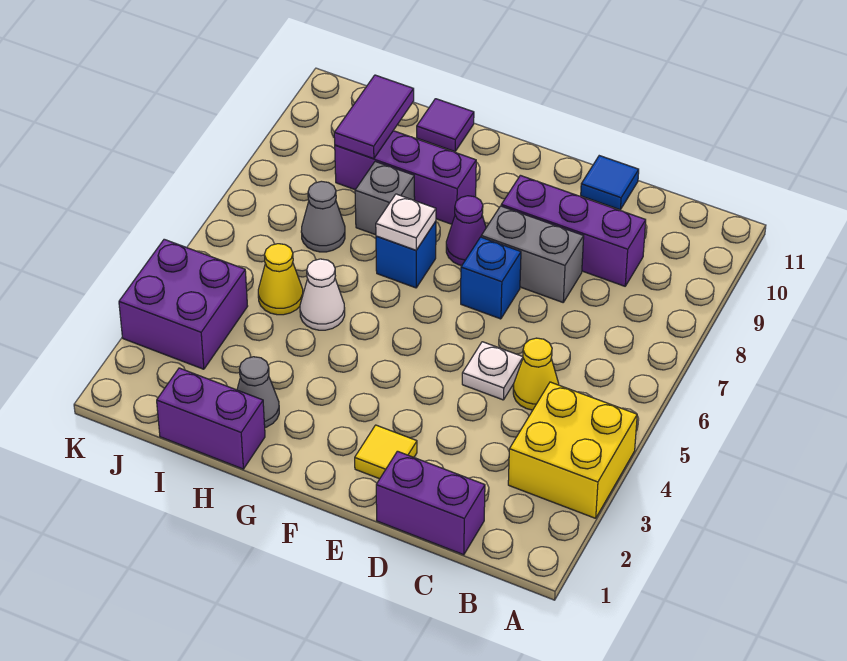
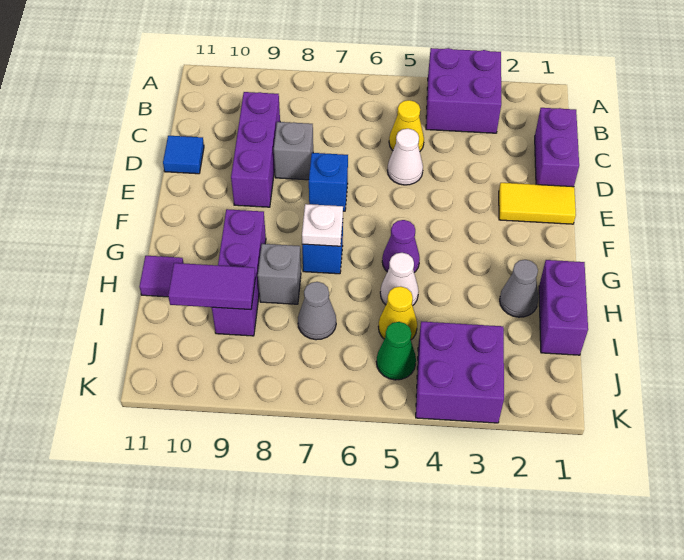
yellow 2x2 brick [508,382,637,518] -> purple 2x2 brick [426,48,501,133]
white 1x1 plate [462,342,523,400] -> white 1x1 cone [388,129,423,185]
grey 1x2 brick [481,206,584,302] -> grey 1x1 brick [274,122,313,180]
yellow 1x1 tile [355,425,417,479] -> yellow 1x2 tile [499,183,576,224]
purple 1x1 cone [446,196,486,265] -> purple 1x1 cone moved to [382,220,420,272]
none -> green 1x1 cone [376,322,416,380]

